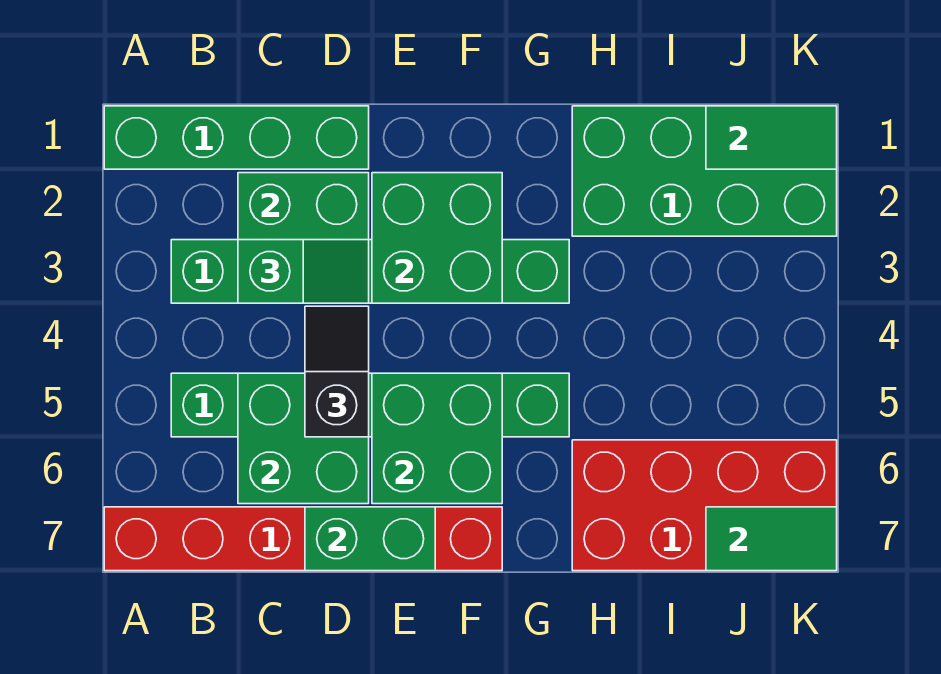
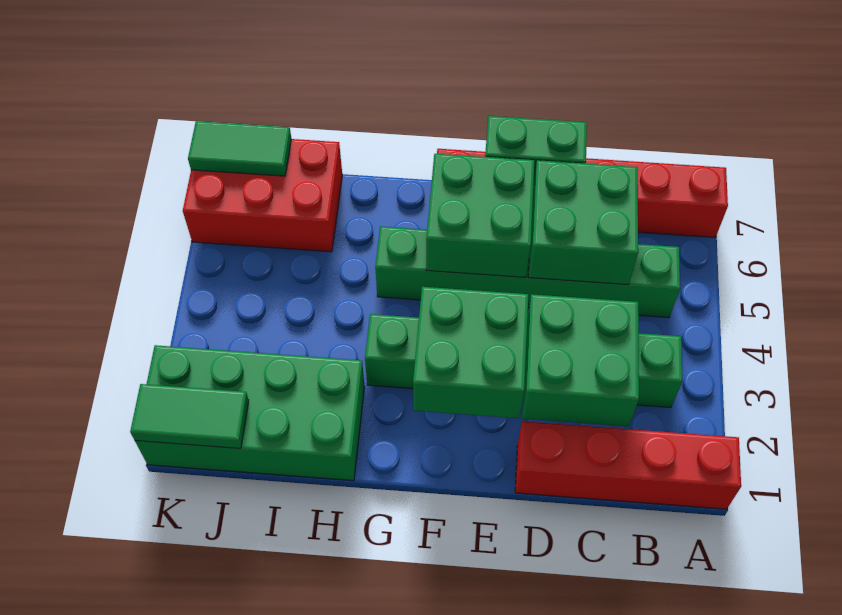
green 1x4 brick [104,106,369,169] -> red 1x4 brick [515,421,741,509]
green 1x2 slope [238,240,369,303] -> none
black 1x2 slope [305,306,369,437] -> none
red 2x4 brick [572,440,837,571] -> red 2x3 brick [183,139,342,252]

